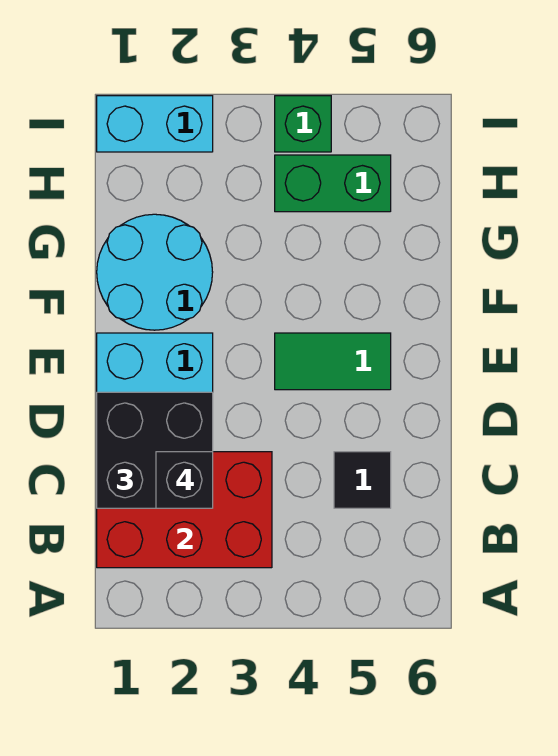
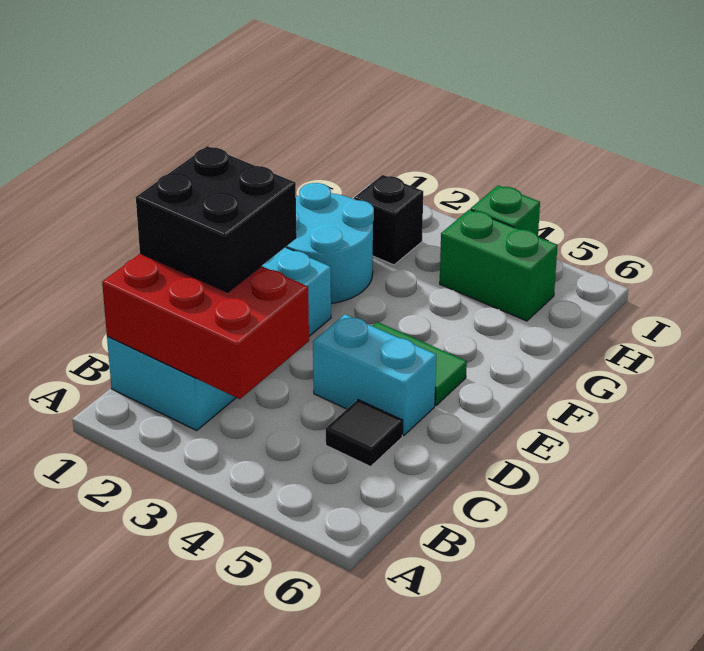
black 1x1 brick [156,452,213,508] -> black 1x1 brick moved to [354,175,423,265]
cyan 1x2 brick [97,96,213,152] -> cyan 1x2 brick moved to [313,314,436,435]

